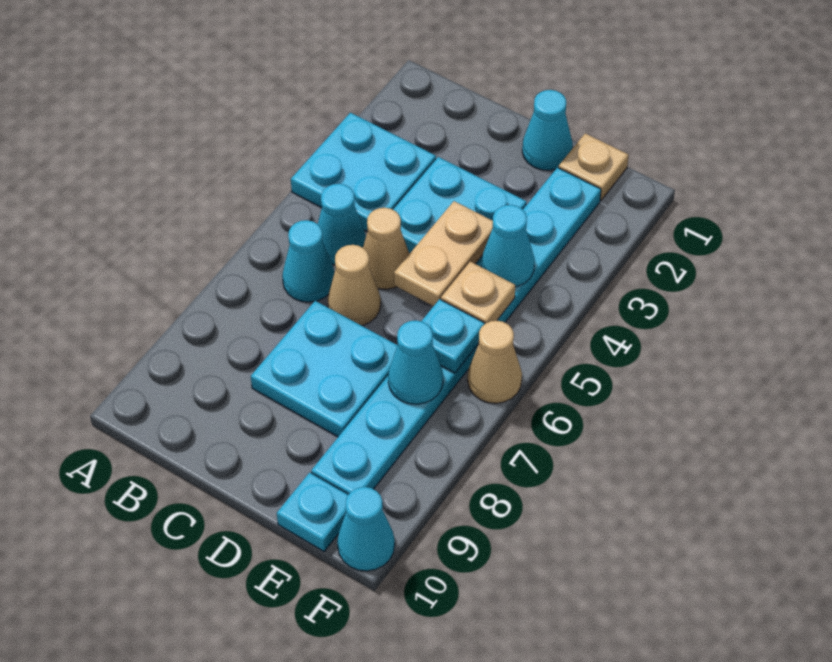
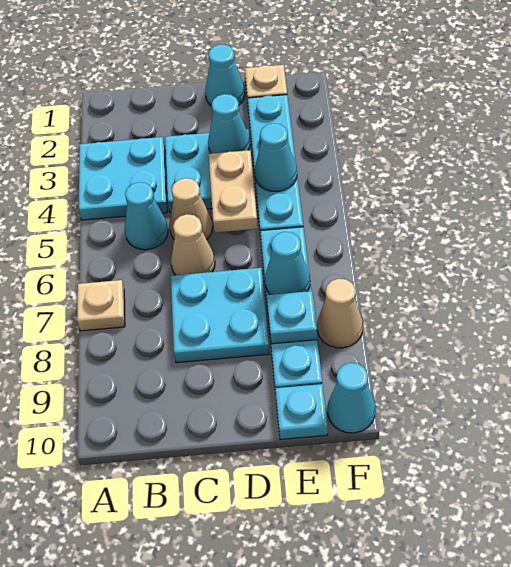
cyan 1x1 cone [282,220,335,302] -> cyan 1x1 cone moved to [208,94,250,154]
tan 1x1 plate [441,261,515,323] -> tan 1x1 plate moved to [77,280,125,331]
cyan 1x1 plate [422,299,485,373] -> cyan 1x1 plate moved to [266,291,317,344]
tan 1x1 cone [468,321,522,403] -> tan 1x1 cone moved to [317,279,363,348]

